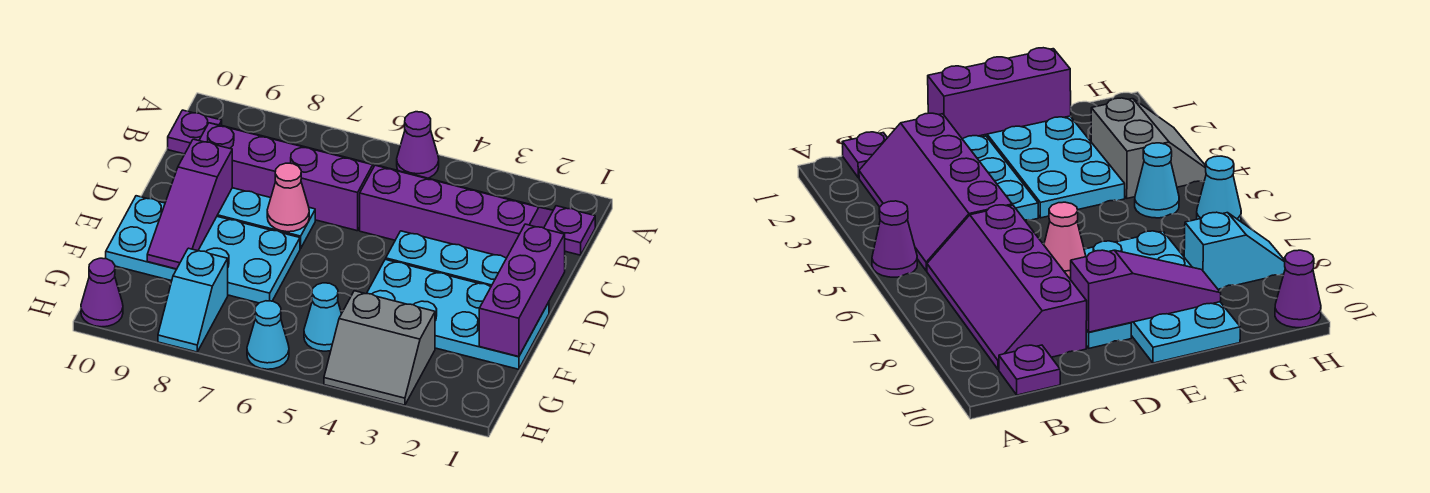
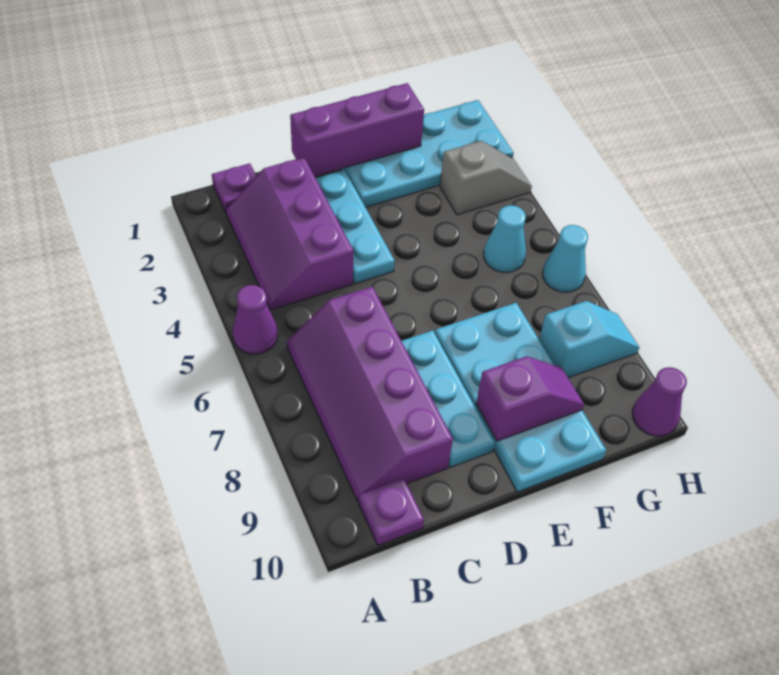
purple 2x4 slope [360,165,553,258] -> purple 2x3 slope [226,157,354,310]
pink 1x1 cone [267,163,309,232] -> none
purple 1x3 slope [147,139,232,269] -> purple 1x2 slope [476,356,584,441]
cyan 2x4 plate [367,259,549,369] -> cyan 2x4 plate turned to [340,100,513,207]
grey 2x2 slope [324,291,435,405] -> grey 1x2 slope [440,141,532,215]

